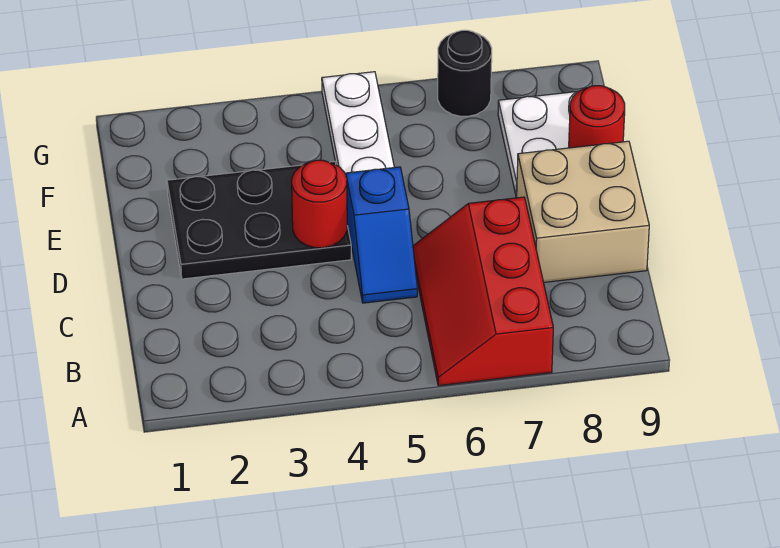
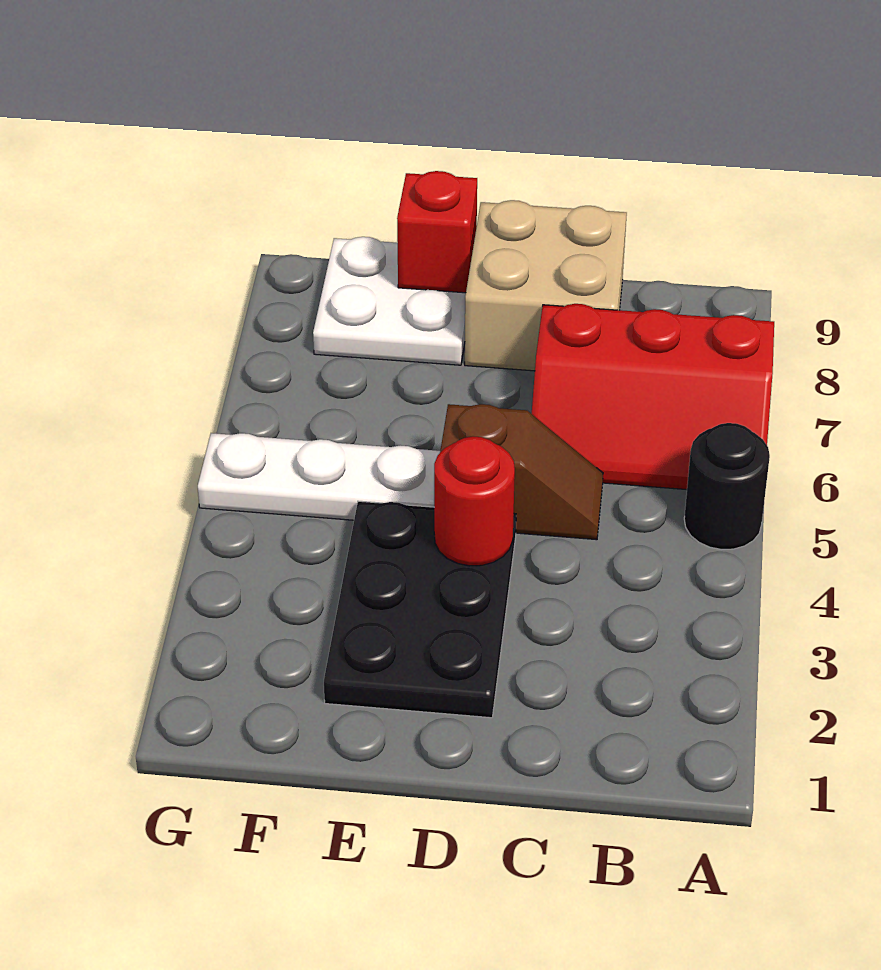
blue 1x2 slope [346,167,417,303] -> brown 1x2 slope [440,404,603,540]
red 1x1 round brick [569,86,625,148] -> red 1x1 brick [397,171,477,293]
black 1x1 round brick [438,30,492,116] -> black 1x1 round brick moved to [684,423,770,549]

